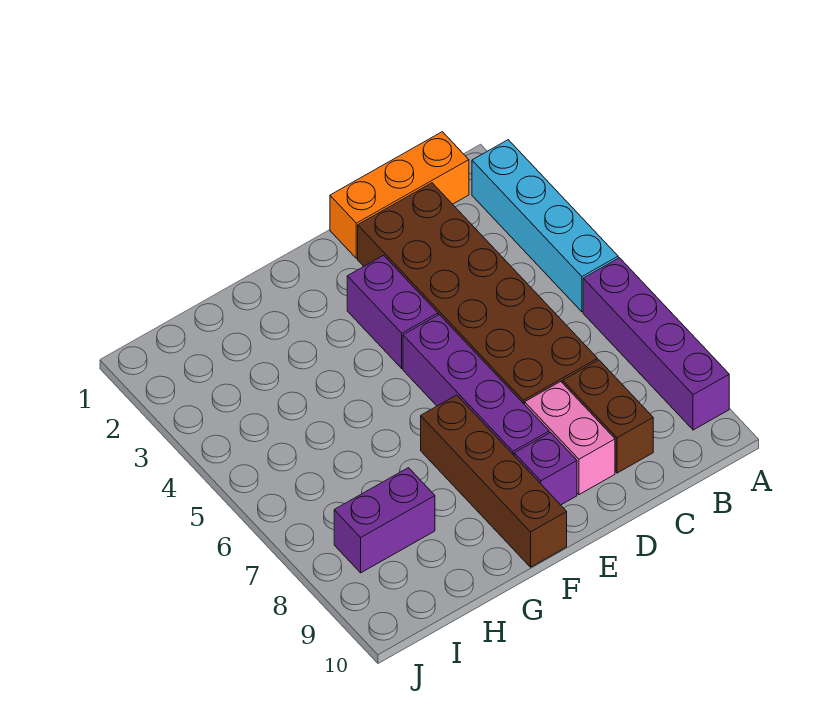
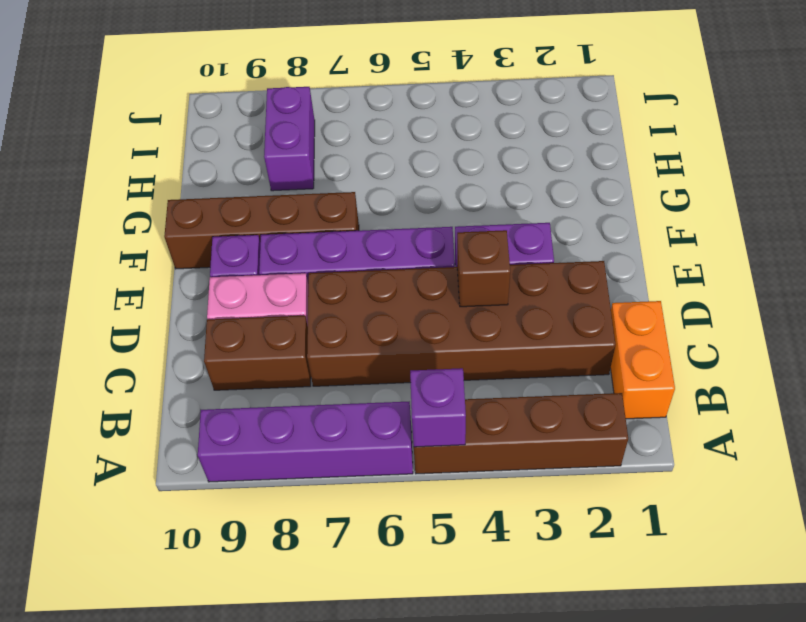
cyan 1x4 brick [472,140,618,312] -> brown 1x4 brick [414,393,628,474]
none -> purple 1x1 brick [410,368,466,447]
orange 1x3 brick [330,132,469,258] -> orange 1x2 brick [611,301,675,419]
none -> brown 1x1 brick [457,230,510,307]

